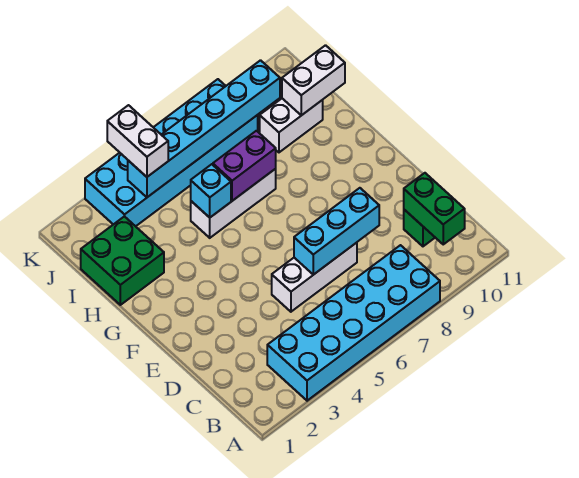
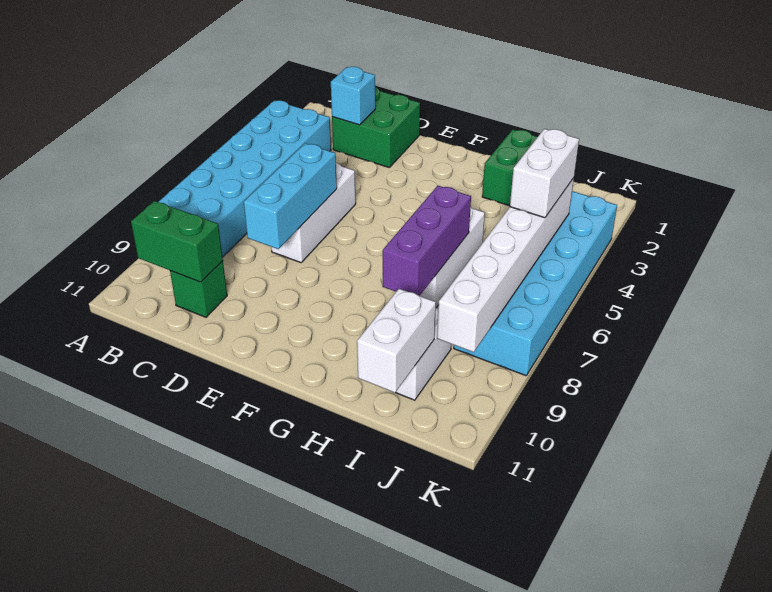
none -> green 2x2 brick [332,87,420,167]
cyan 1x1 brick [191,164,231,218] -> cyan 1x1 brick moved to [331,67,375,125]
purple 1x2 brick [213,131,276,201] -> purple 1x3 brick [383,186,471,296]
cyan 1x6 brick [128,60,280,197] -> white 1x6 brick [437,178,574,352]
white 1x2 brick [107,105,168,177] -> white 1x2 brick turned to [510,129,579,218]

